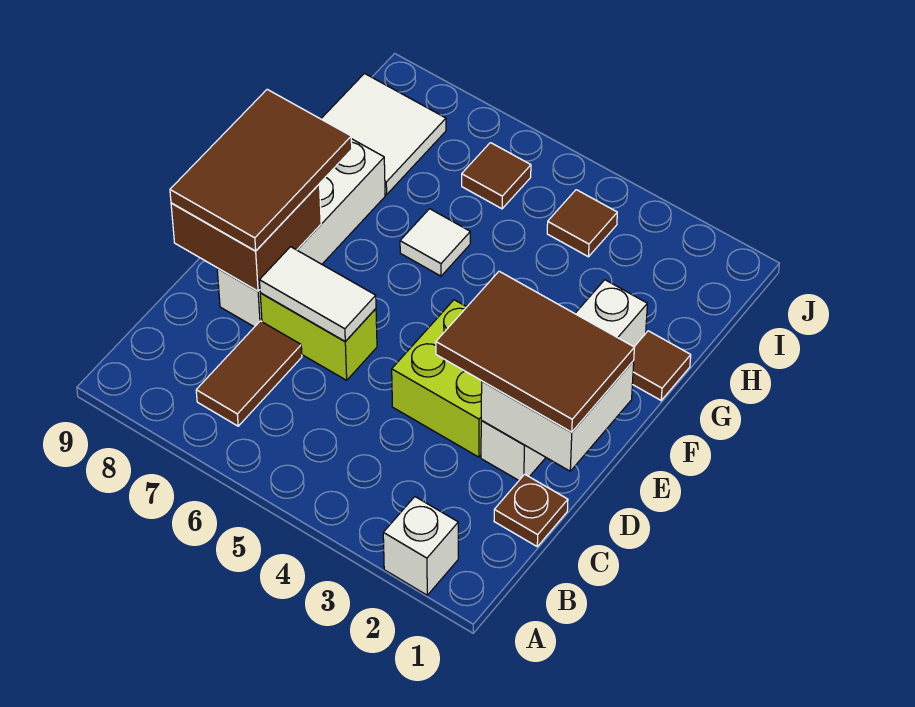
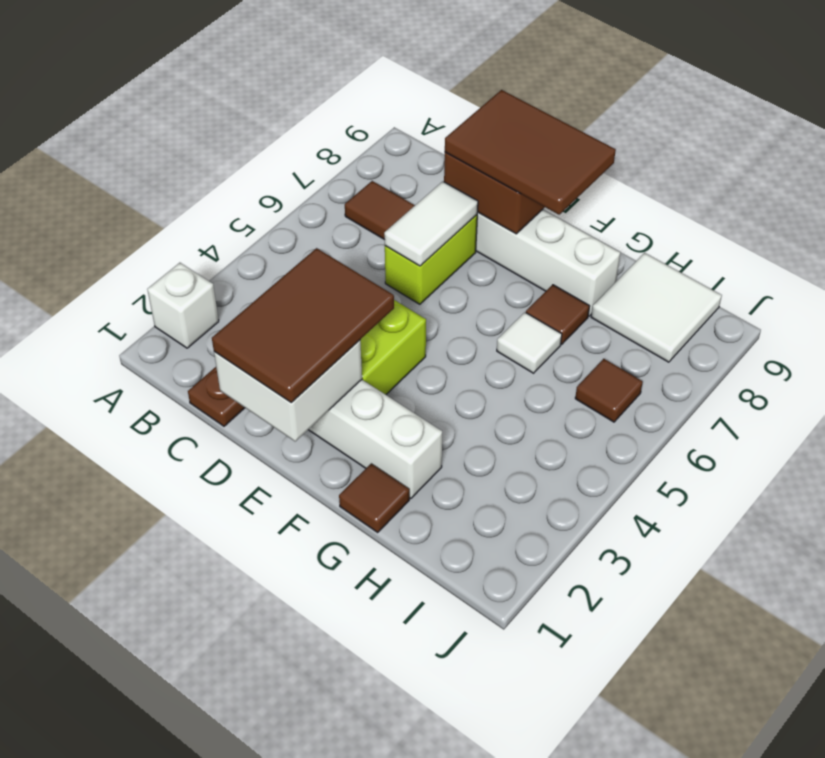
brown 1x1 tile [547,190,617,257] -> brown 1x1 tile moved to [526,285,590,344]

